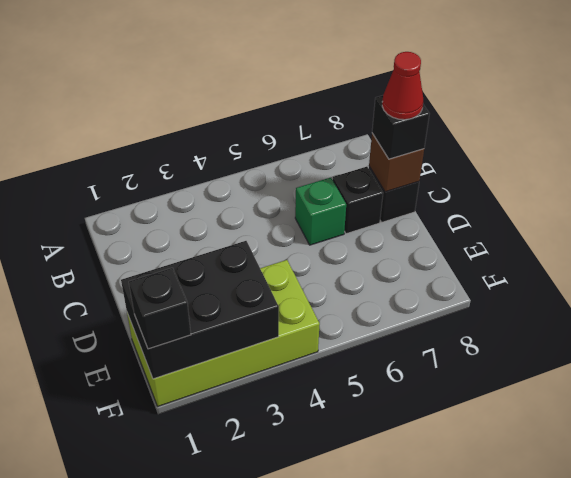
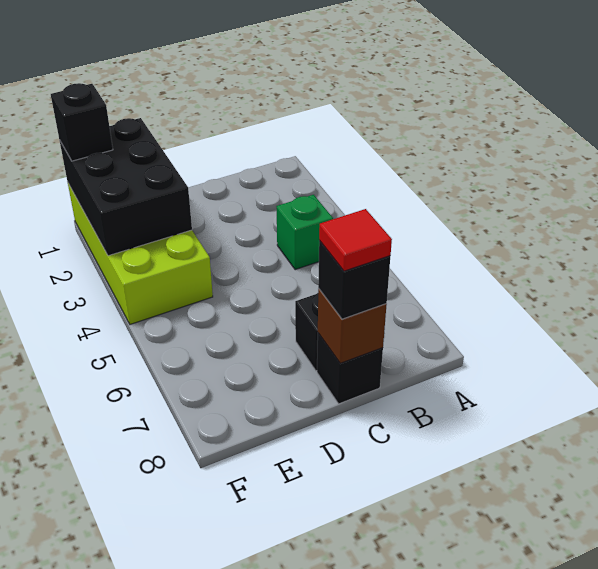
green 1x1 brick [295,177,346,245] -> green 1x1 brick moved to [276,195,333,270]
red 1x1 cone [382,52,423,120] -> red 1x1 tile [319,209,392,271]

